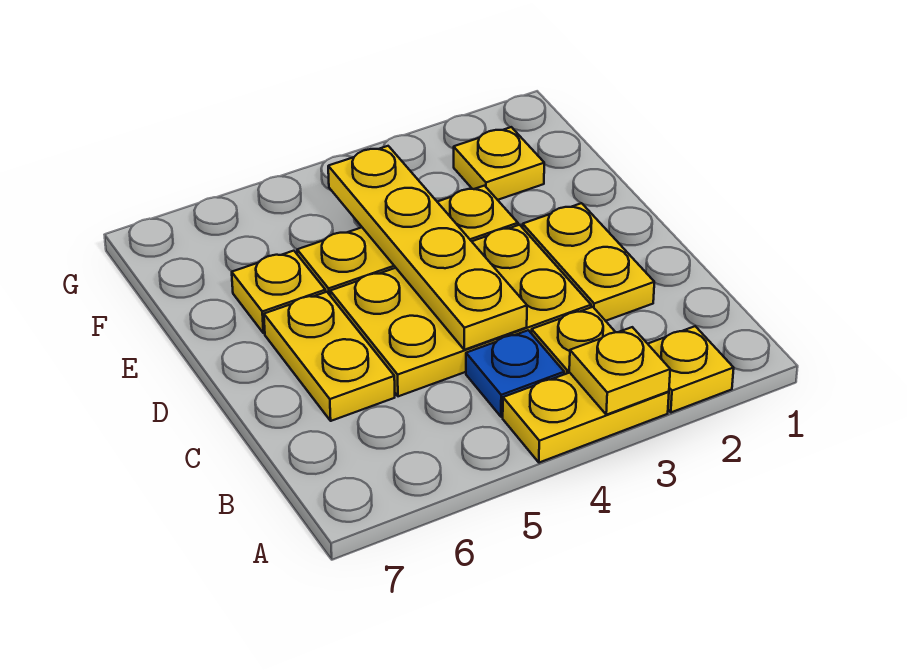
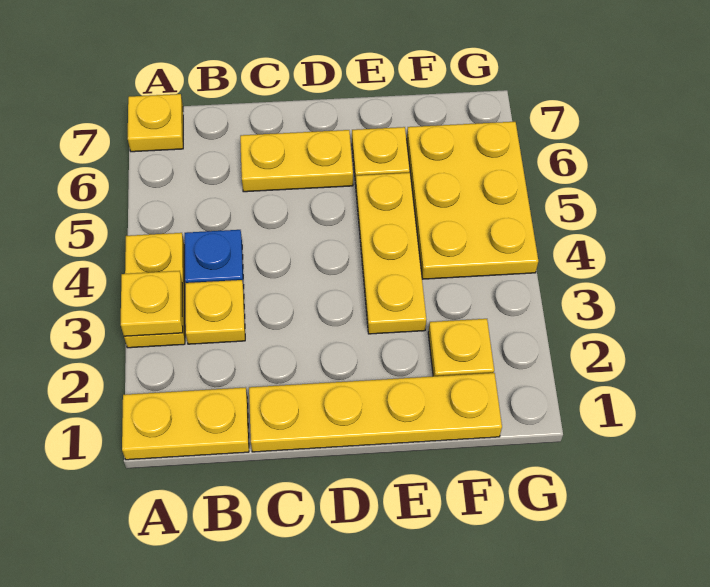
yellow 1x1 plate [648,326,734,412] -> yellow 1x1 plate moved to [128,94,183,152]
yellow 1x2 plate [523,203,654,321] -> yellow 1x2 plate moved to [122,387,249,460]
yellow 2x3 plate [330,225,591,396] -> yellow 2x3 plate moved to [407,122,538,279]
yellow 1x4 plate [328,146,527,350] -> yellow 1x4 plate moved to [249,373,502,452]

